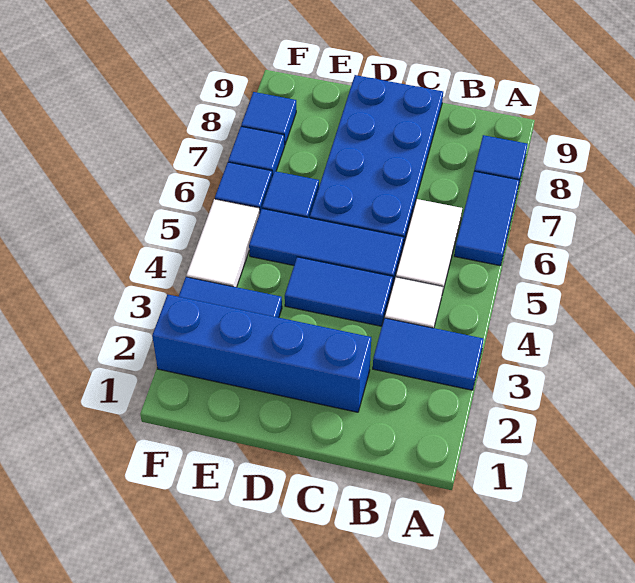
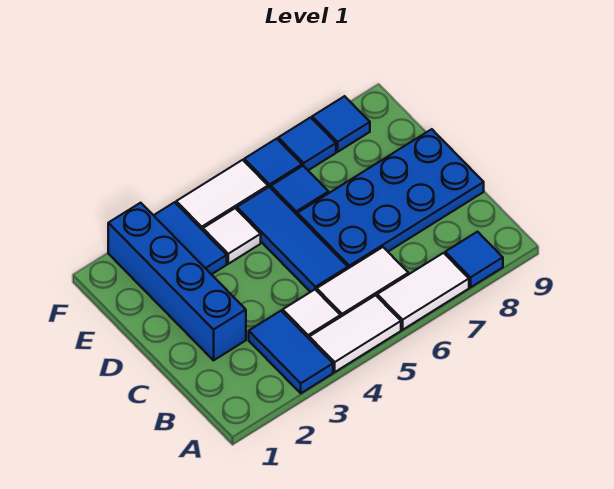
none -> white 1x2 tile [309,295,401,372]
blue 1x2 tile [454,171,520,266] -> white 1x2 tile [377,253,469,330]
blue 1x2 tile [285,257,393,326] -> none
none -> white 1x1 tile [203,208,261,264]

